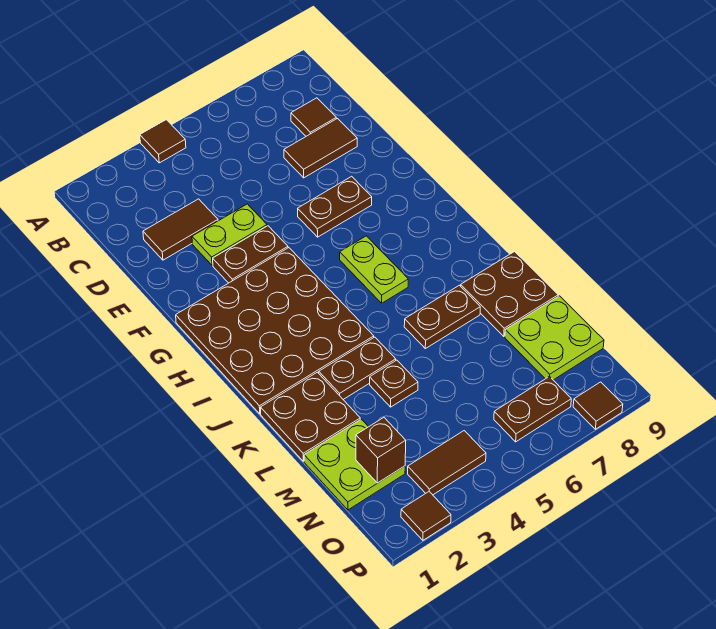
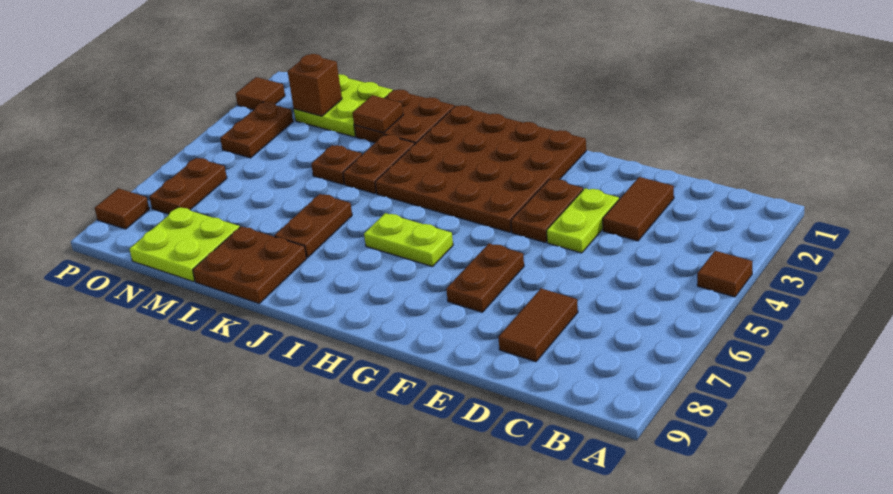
brown 1x1 tile [291,98,336,136] -> brown 1x1 tile moved to [353,95,403,133]
brown 1x2 tile [408,431,486,495] -> brown 1x2 plate [220,102,293,158]

